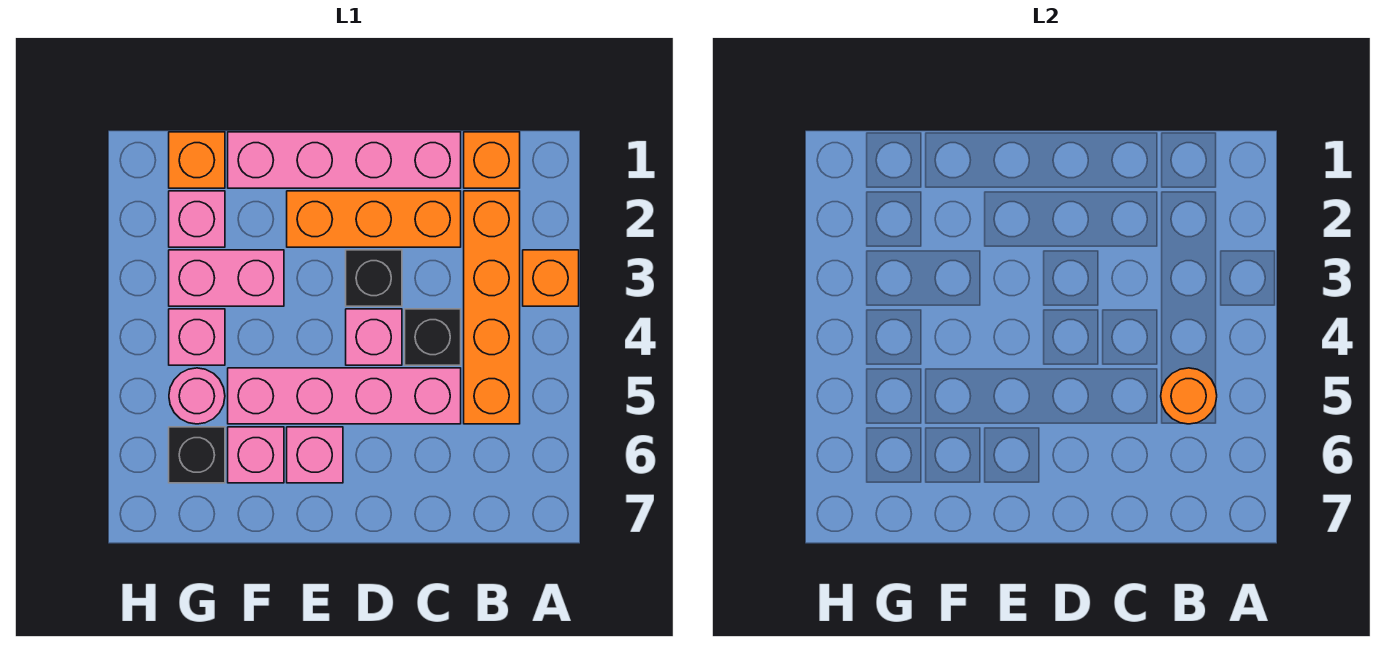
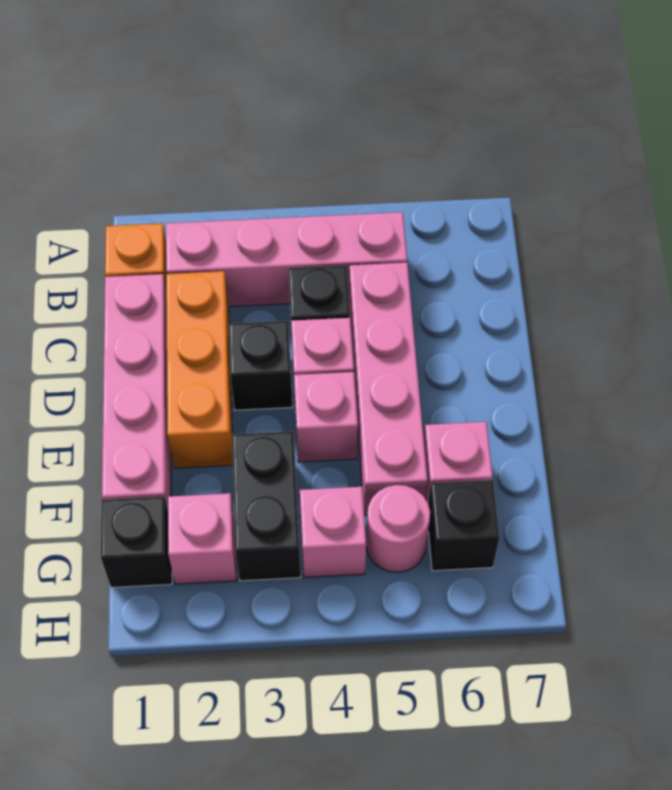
orange 1x1 brick [523,250,579,306] -> none
orange 1x4 brick [464,191,520,424] -> pink 1x4 brick [166,212,407,307]
orange 1x1 round brick [1161,368,1217,424] -> none
pink 1x1 brick [287,427,343,483] -> pink 1x1 brick moved to [294,372,358,462]
pink 1x2 brick [169,250,284,306] -> black 1x2 brick [232,431,301,581]
orange 1x1 brick [169,132,225,188] -> black 1x1 brick [101,497,172,588]

